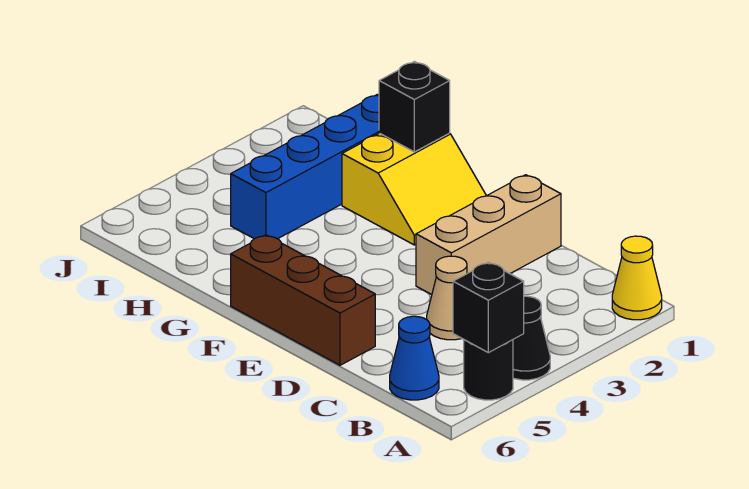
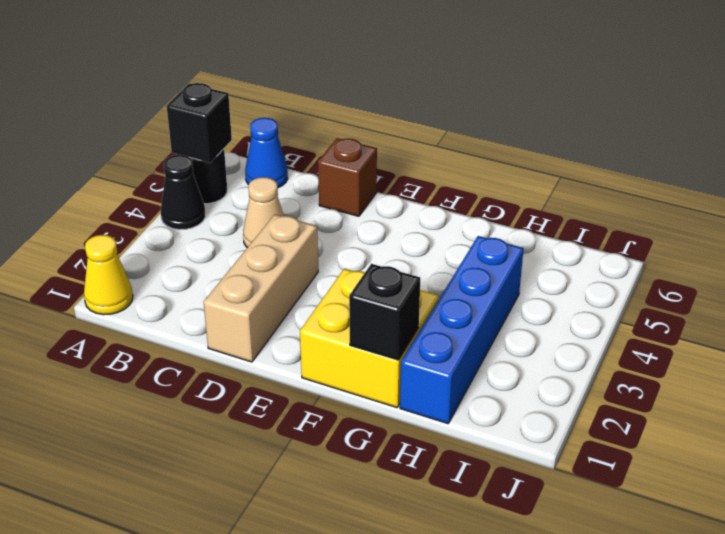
brown 1x3 brick [231,235,375,365] -> brown 1x1 brick [318,138,377,216]
yellow 2x2 slope [342,133,486,245] -> yellow 2x2 brick [300,269,439,408]

